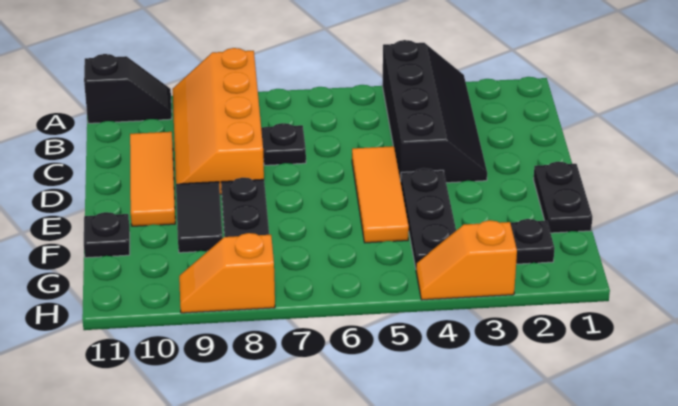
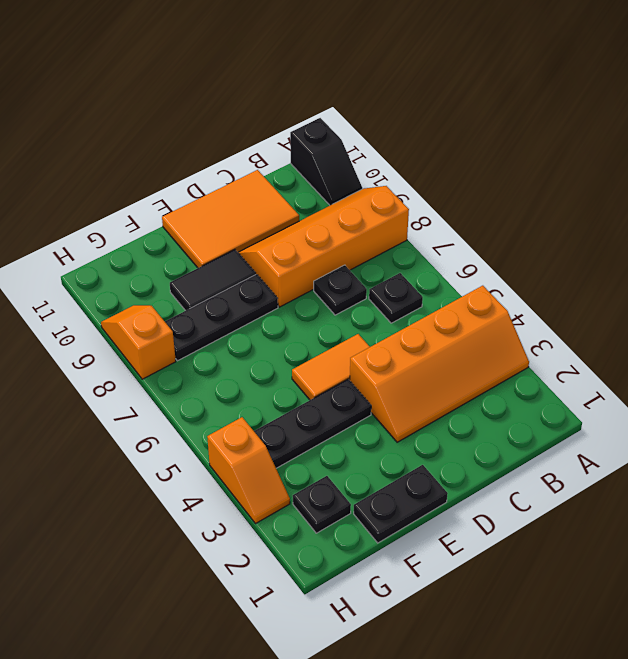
black 2x4 slope [382,40,487,183] -> orange 2x4 slope [350,286,529,442]
orange 1x3 tile [130,132,175,226] -> orange 2x3 tile [162,170,299,268]
orange 1x3 tile [352,146,409,243] -> orange 1x2 tile [292,334,370,400]
black 1x1 plate [84,212,130,258] -> black 1x1 plate moved to [369,273,423,323]
orange 1x2 slope [416,220,517,300] -> orange 1x2 slope turned to [207,417,290,524]

